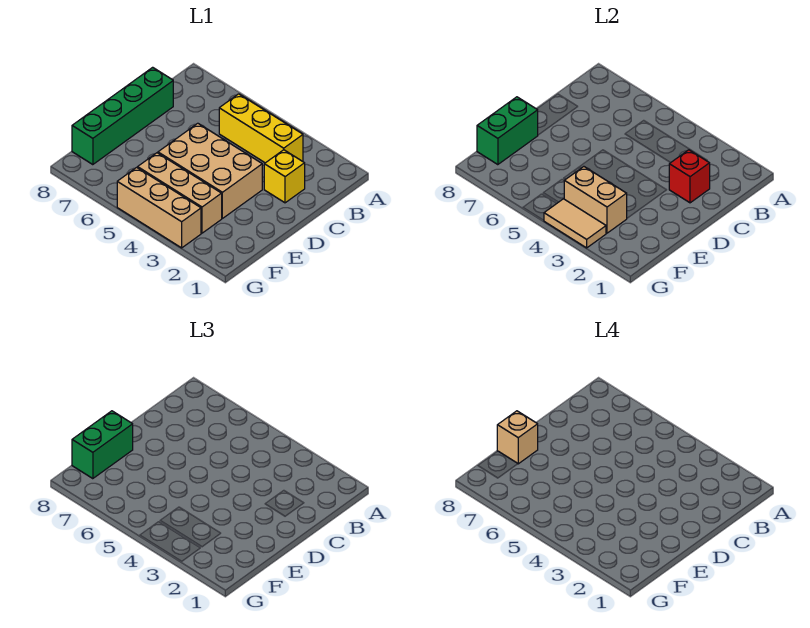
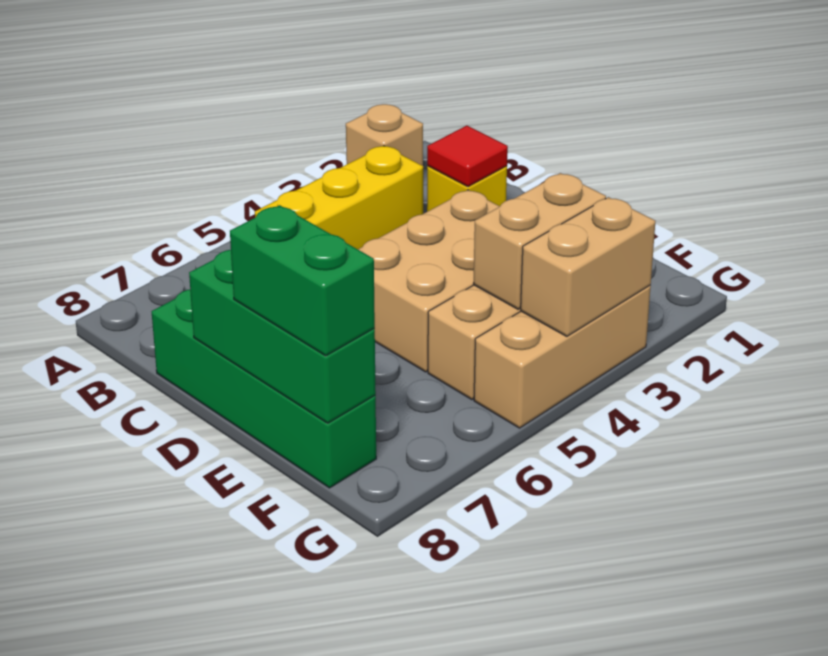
red 1x1 brick [669,150,710,203] -> red 1x1 tile [427,126,508,187]
green 1x2 brick [477,97,538,165] -> green 1x3 brick [189,250,376,423]
tan 1x1 brick [497,411,538,464] -> tan 1x1 brick moved to [346,104,423,166]
tan 1x2 tile [544,199,606,248] -> tan 1x2 brick [521,197,655,336]

